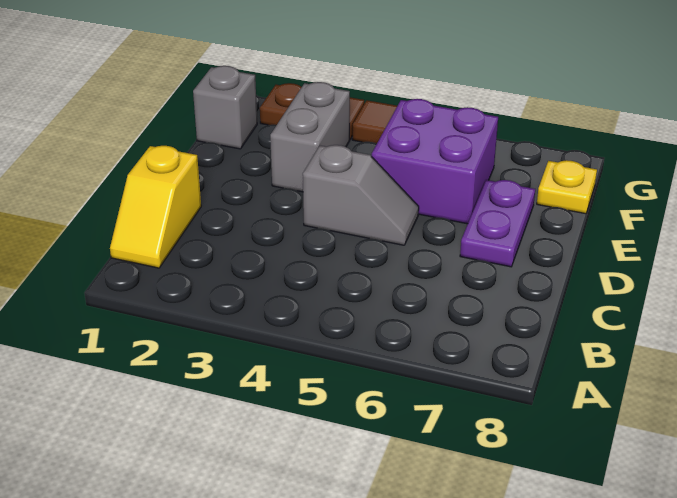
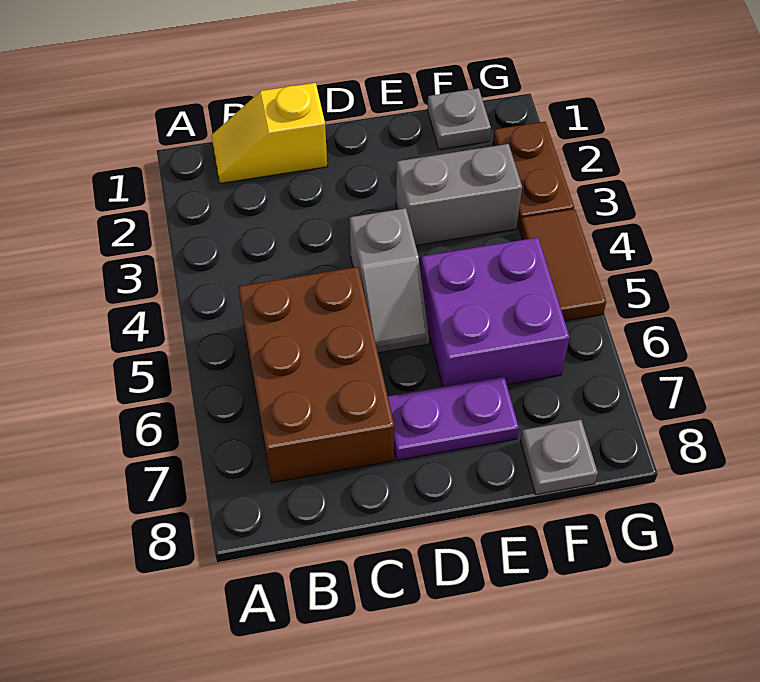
none -> brown 2x3 brick [238,267,394,483]
grey 1x1 brick [193,66,257,149] -> grey 1x1 plate [427,88,491,149]
yellow 1x1 plate [537,160,597,214] -> grey 1x1 plate [521,420,598,495]

